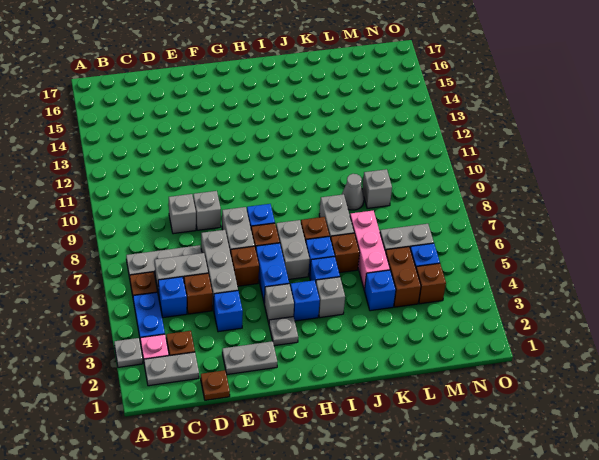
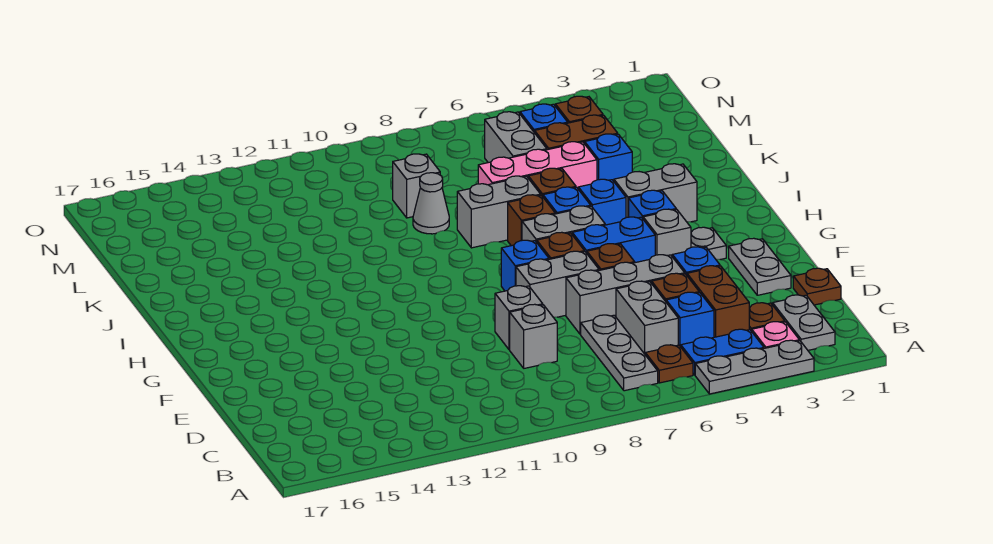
grey 1x1 plate [114,338,143,367] -> grey 1x3 plate [695,340,814,394]
none -> brown 1x2 brick [687,266,749,337]
grey 1x1 brick [316,277,345,318] -> grey 1x2 brick [614,164,697,222]

